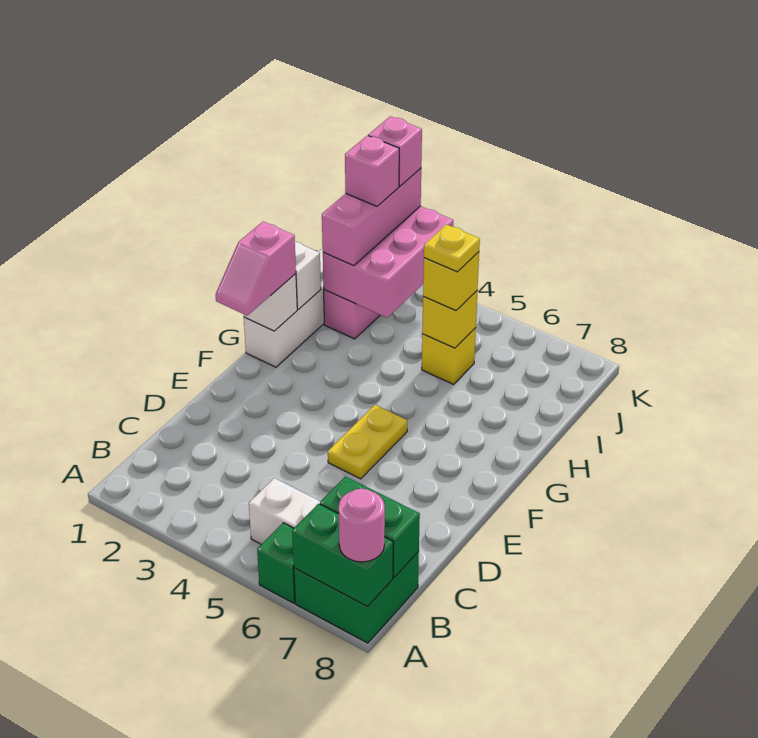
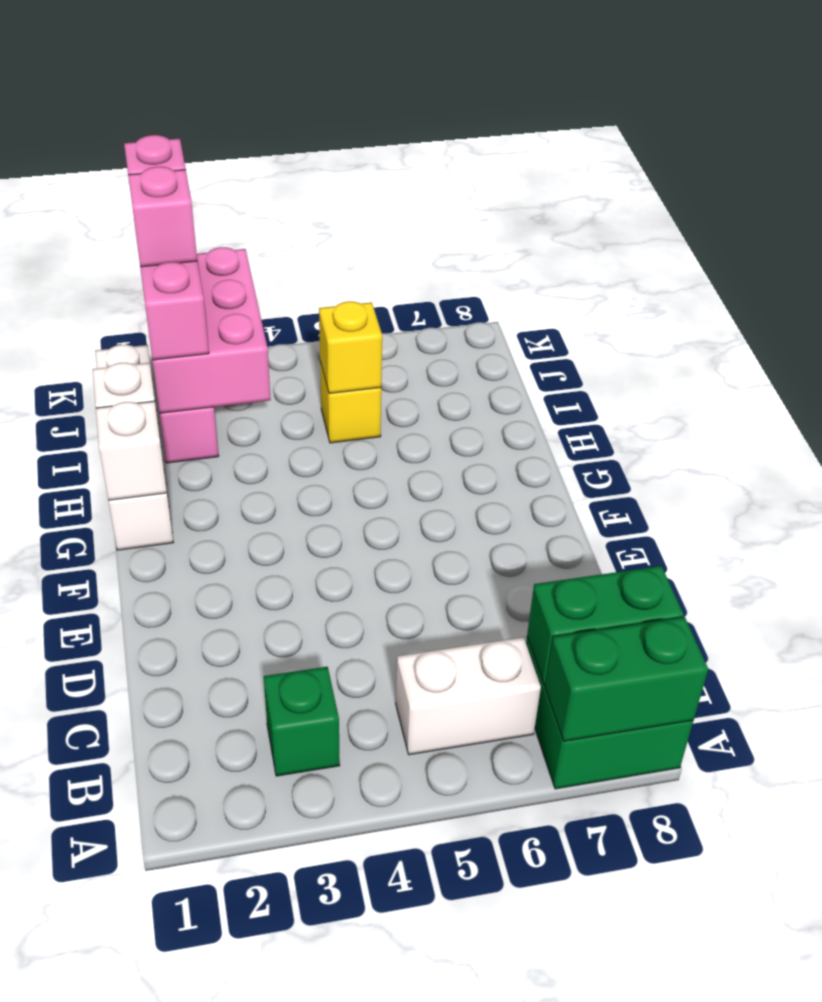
green 1x1 brick [257,523,295,603] -> green 1x1 brick moved to [264,667,340,776]
pink 1x1 round brick [339,489,385,562] -> none
yellow 1x2 plate [328,405,407,479] -> none
pink 1x2 slope [216,222,296,316] -> none
yellow 1x1 brick [423,252,479,311] -> none
yellow 1x1 plate [424,224,480,272] -> none

